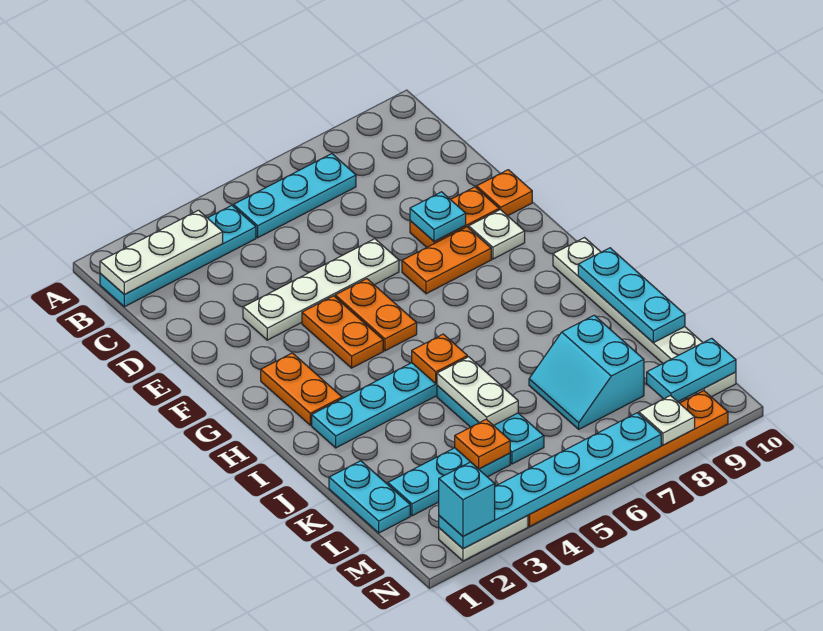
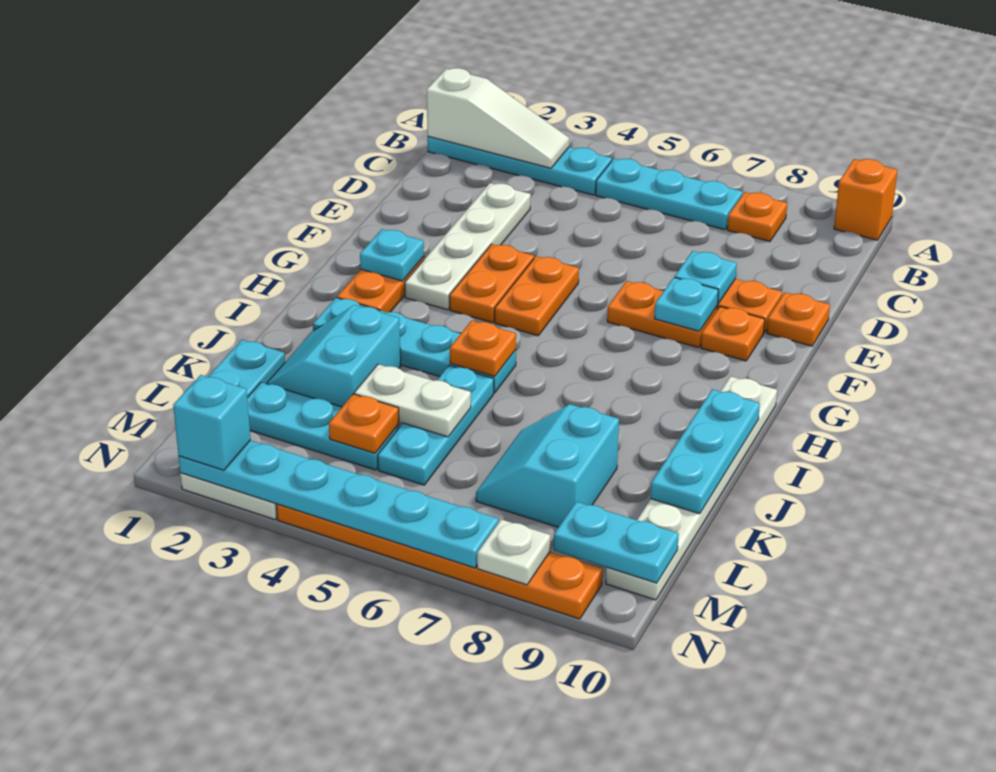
none -> orange 1x1 brick [834,159,898,240]
white 1x3 plate [100,210,223,295] -> white 1x3 slope [427,68,570,168]
none -> orange 1x1 plate [727,192,787,242]
white 1x4 plate [243,239,399,340] -> white 1x4 plate turned to [405,183,531,310]
none -> cyan 1x1 plate [655,277,718,331]
white 1x1 plate [469,210,525,259] -> orange 1x1 plate [701,307,765,361]
none -> cyan 1x1 plate [360,229,424,281]
none -> cyan 2x2 slope [266,305,401,407]
white 1x2 plate [437,357,518,426] -> white 1x2 plate turned to [354,364,471,437]

